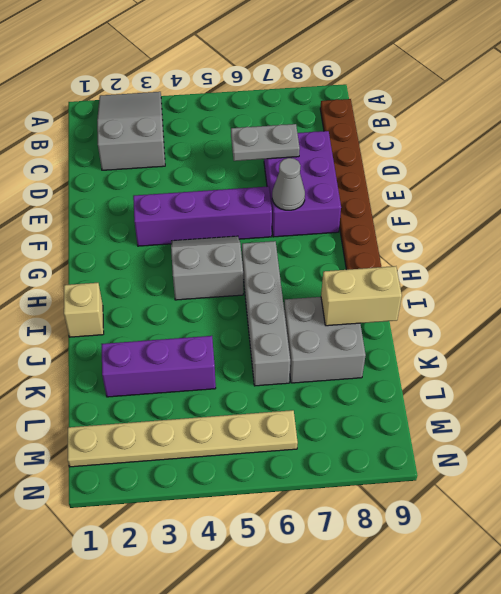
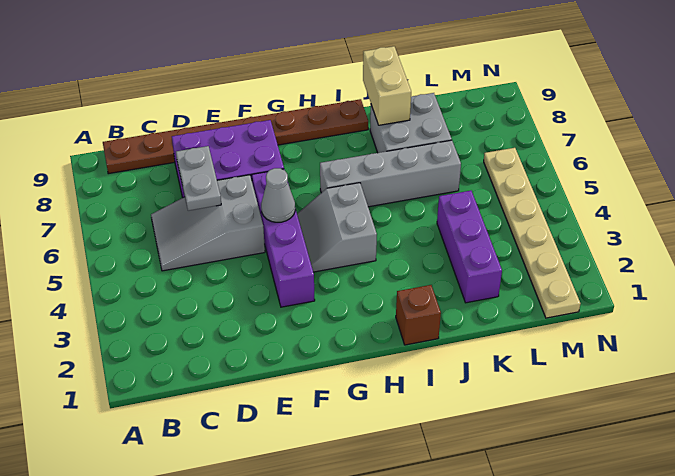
grey 2x3 slope [97,92,165,170] -> grey 2x3 slope moved to [151,175,265,271]
grey 1x1 cone [272,158,305,210] -> grey 1x1 cone moved to [261,168,295,222]
tan 1x1 brick [64,283,104,337] -> brown 1x1 brick [396,285,441,345]

